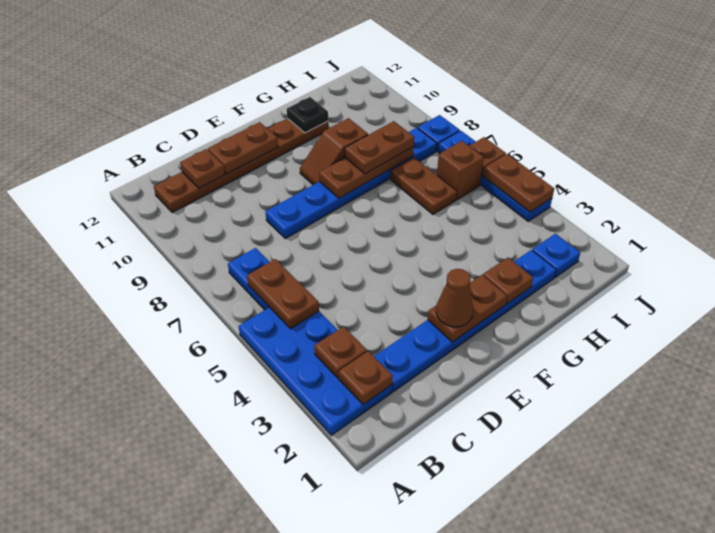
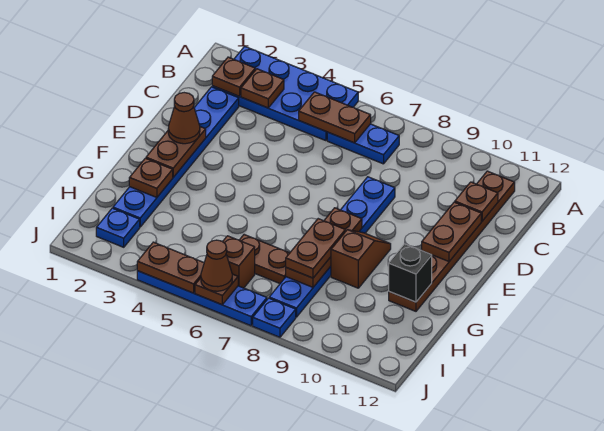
black 1x1 plate [287,97,328,133] -> black 1x1 brick [389,244,432,302]
none -> brown 1x1 cone [201,240,232,291]

